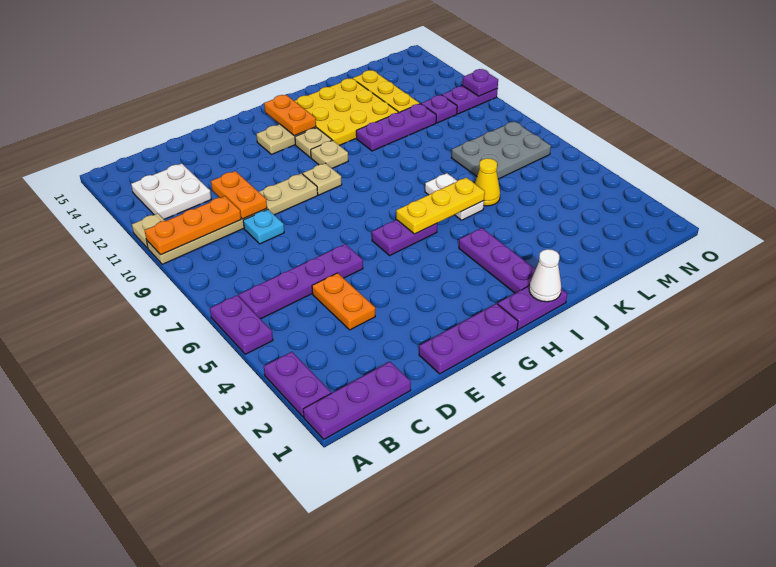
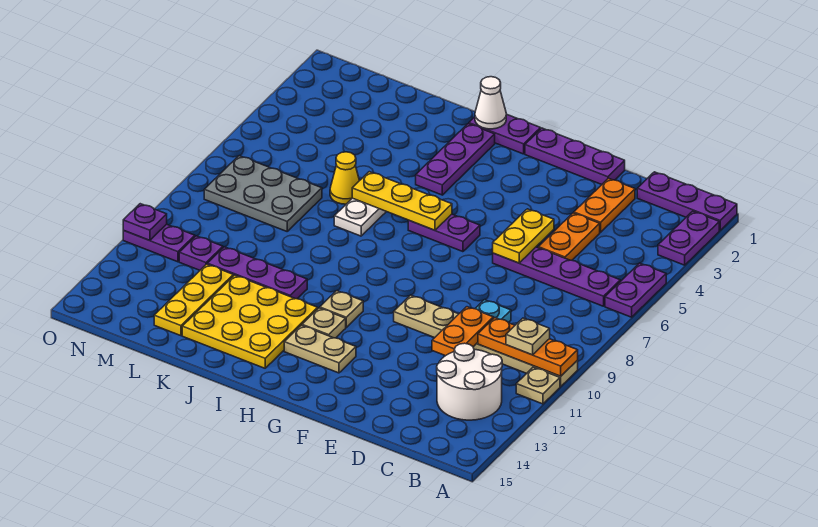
white 2x2 plate [131,163,211,219] -> white 2x2 round brick [437,343,502,420]
none -> yellow 1x2 plate [493,209,554,263]
tan 1x1 plate [303,163,342,195] -> tan 1x1 plate moved to [506,318,550,355]
orange 1x2 plate [264,95,316,136] -> orange 1x2 plate moved to [574,178,635,232]

